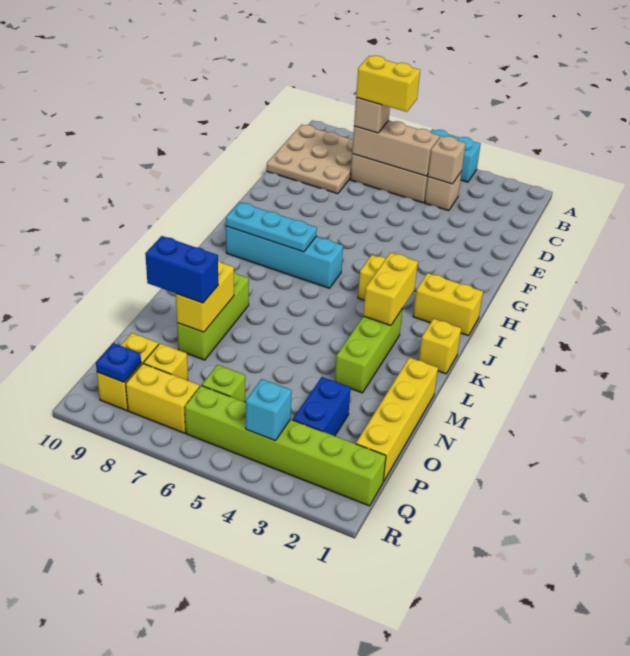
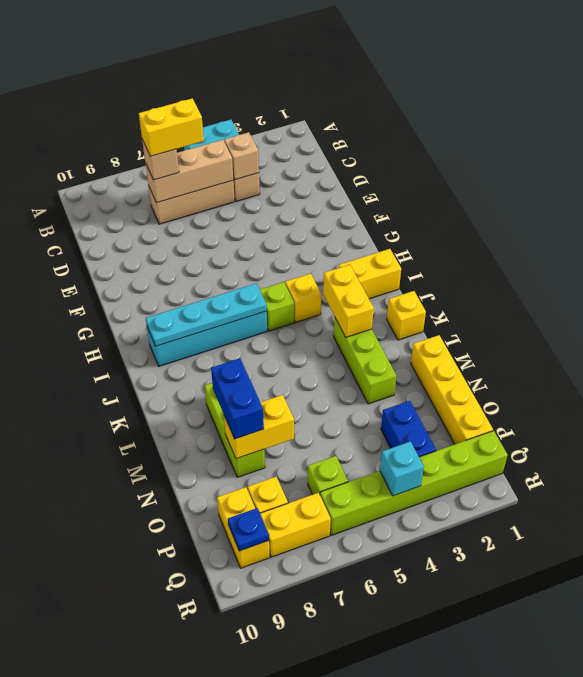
tan 3x3 plate [267,125,353,194] -> none
none -> lime 1x1 brick [260,282,294,331]
cyan 1x3 plate [226,202,317,252] -> cyan 1x4 plate [146,284,267,346]
yellow 1x2 brick [176,261,234,332] -> yellow 1x2 brick turned to [224,395,294,459]
blue 1x2 brick [145,236,218,303] -> blue 1x2 brick turned to [211,358,264,439]

